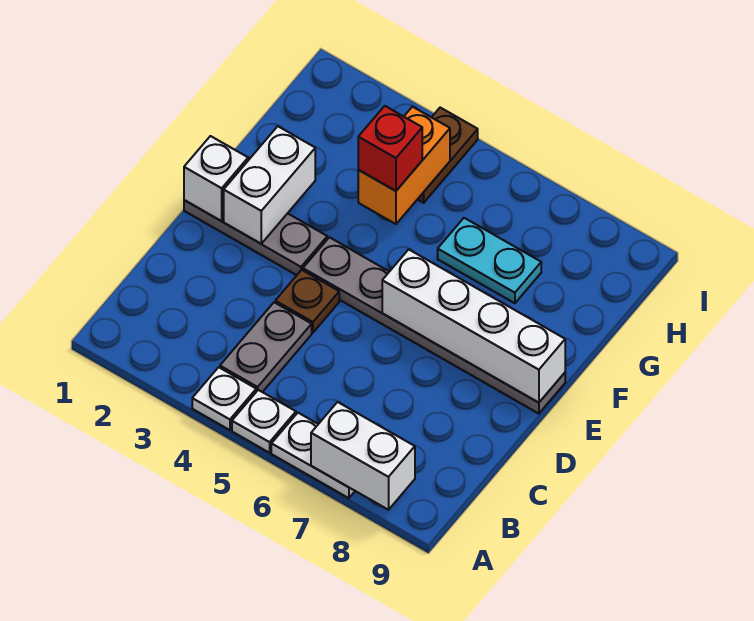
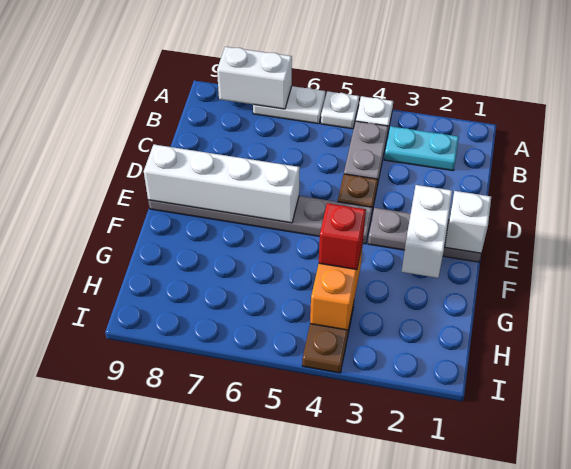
cyan 1x2 plate [438,218,541,303] -> cyan 1x2 plate moved to [384,126,459,171]

